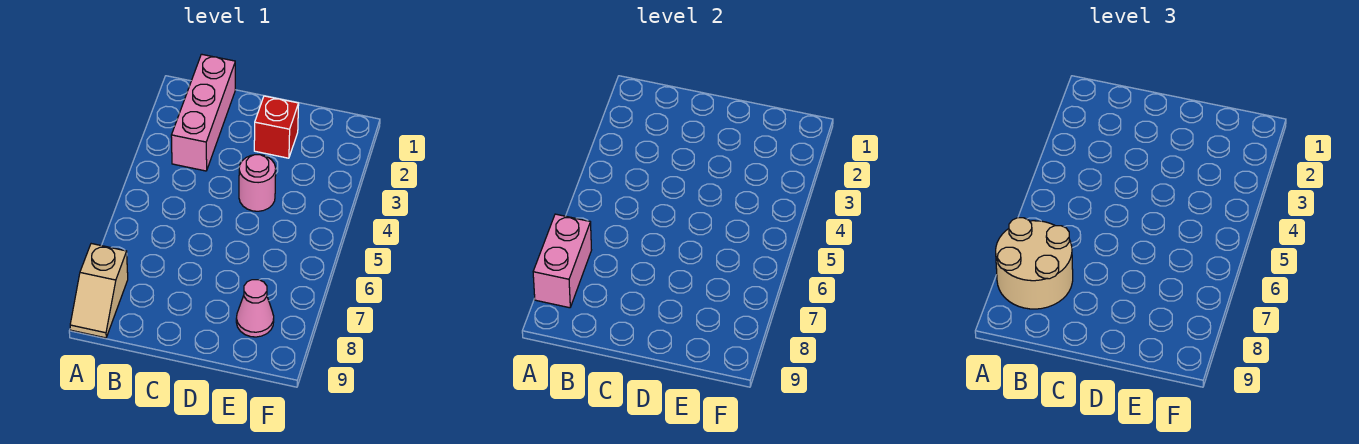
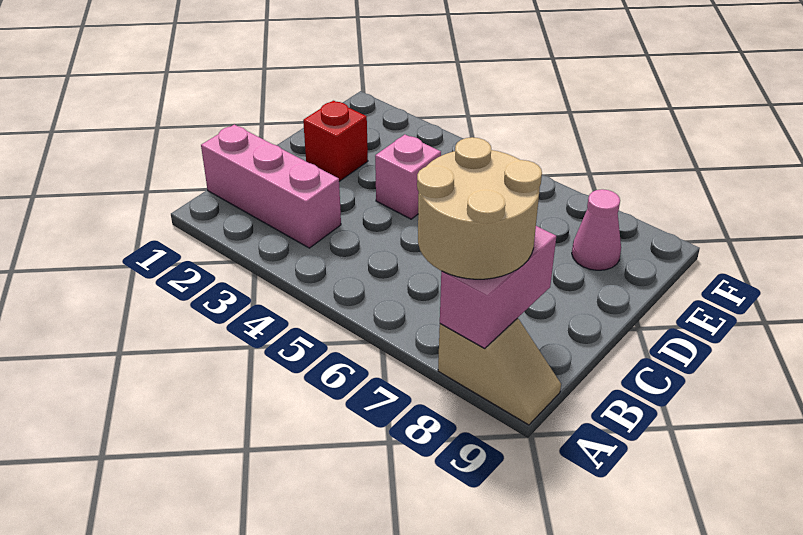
pink 1x2 brick [533,214,591,308] -> pink 1x2 brick turned to [440,226,556,348]
pink 1x1 round brick [239,155,276,211] -> pink 1x1 brick [375,135,441,219]

